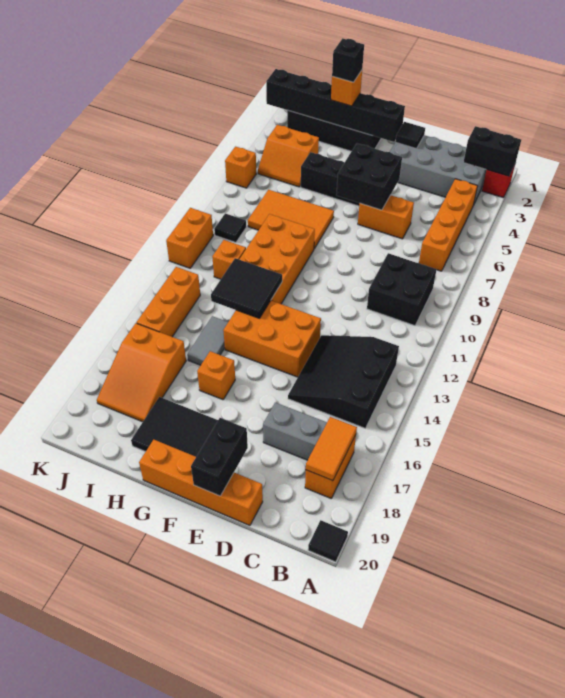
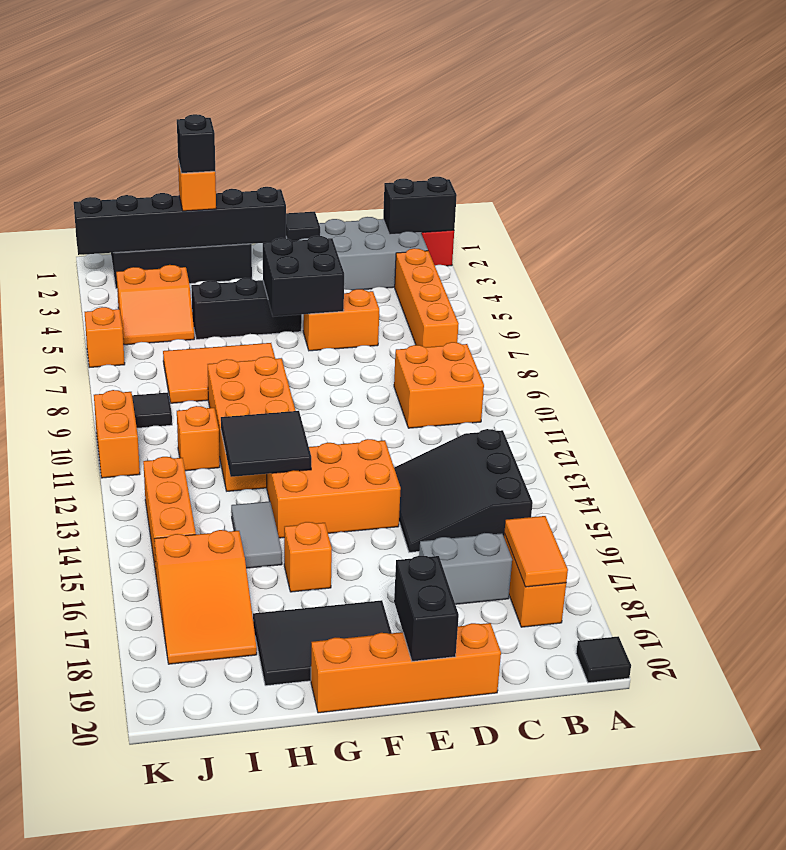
black 2x2 brick [367,253,437,326] -> orange 2x2 brick [394,342,484,428]

